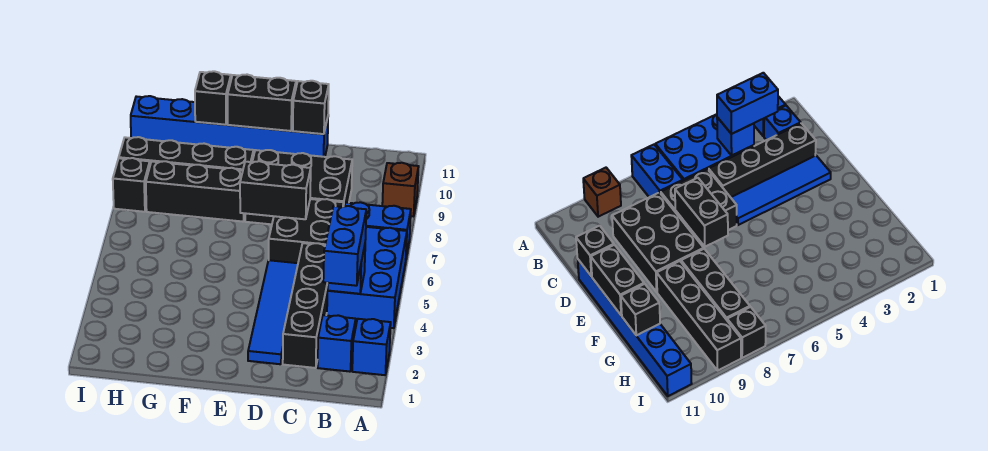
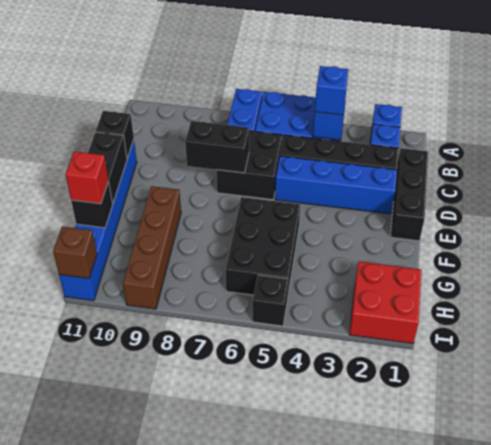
brown 1x1 brick [382,163,419,216] -> brown 1x1 brick moved to [53,227,97,279]
blue 1x2 brick [323,206,366,286] -> blue 1x1 brick [315,66,349,115]
black 2x3 brick [245,150,352,224] -> black 2x3 brick moved to [226,197,300,297]
blue 1x4 tile [248,260,298,364] -> blue 1x4 brick [275,156,397,214]
black 1x2 brick [240,161,311,219] -> black 1x2 brick turned to [185,121,249,173]
black 1x3 brick [146,161,245,222] -> black 1x3 brick moved to [391,148,428,241]
black 1x4 brick [119,137,254,170] -> brown 1x4 brick [123,186,181,309]
none -> red 1x1 brick [66,151,109,204]
none -> red 2x2 brick [349,262,422,344]
black 1x1 brick [113,158,150,212] -> black 1x1 brick moved to [253,275,288,326]

